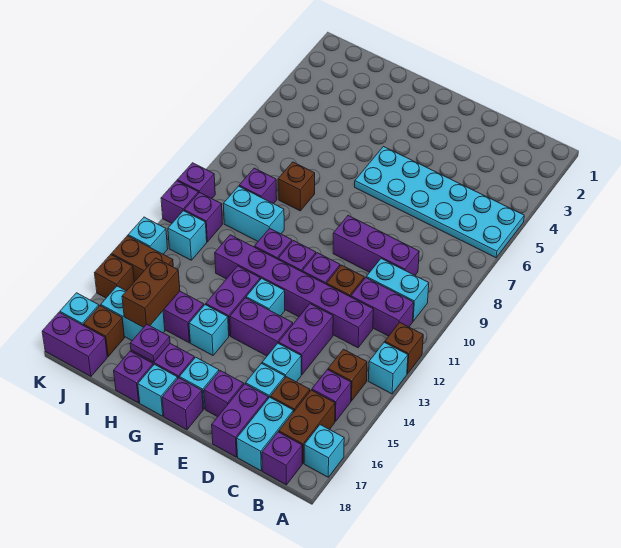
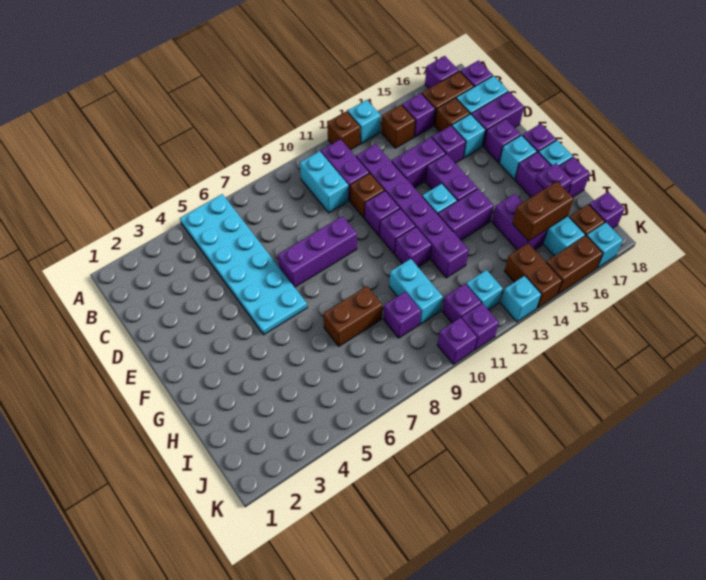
cyan 1x1 brick [304,425,344,477] -> purple 1x1 brick [425,56,459,89]
purple 1x3 brick [333,216,419,275] -> purple 1x3 brick turned to [278,216,357,287]
cyan 1x1 brick [262,343,301,382] -> purple 1x1 brick [432,126,466,163]
cyan 1x1 brick [189,305,229,355] -> none
brown 1x1 brick [278,162,315,211] -> brown 1x2 brick [323,286,382,346]
purple 1x2 brick [42,312,107,376] -> purple 1x1 brick [589,192,625,228]
brown 1x1 brick [95,255,134,298] -> brown 1x2 brick [546,236,603,294]

